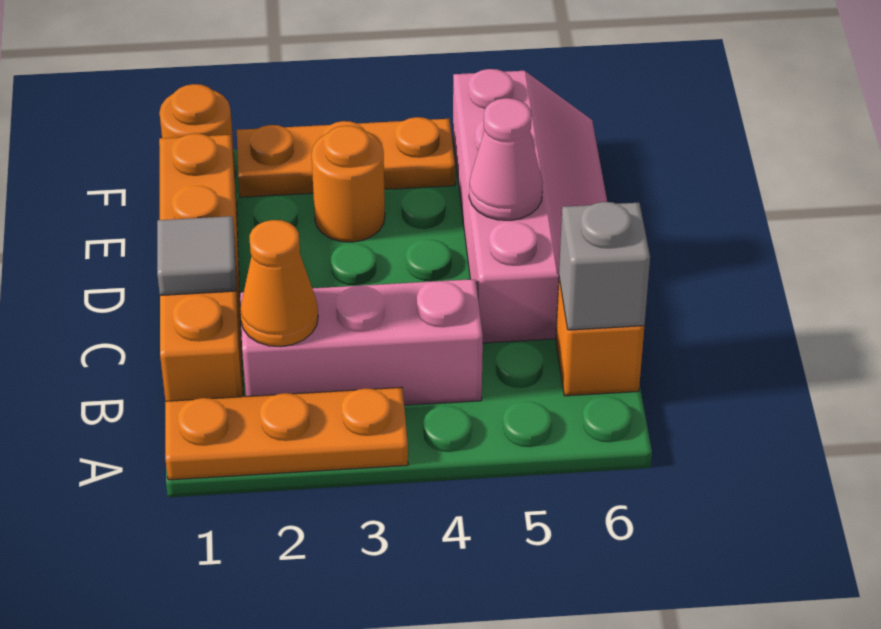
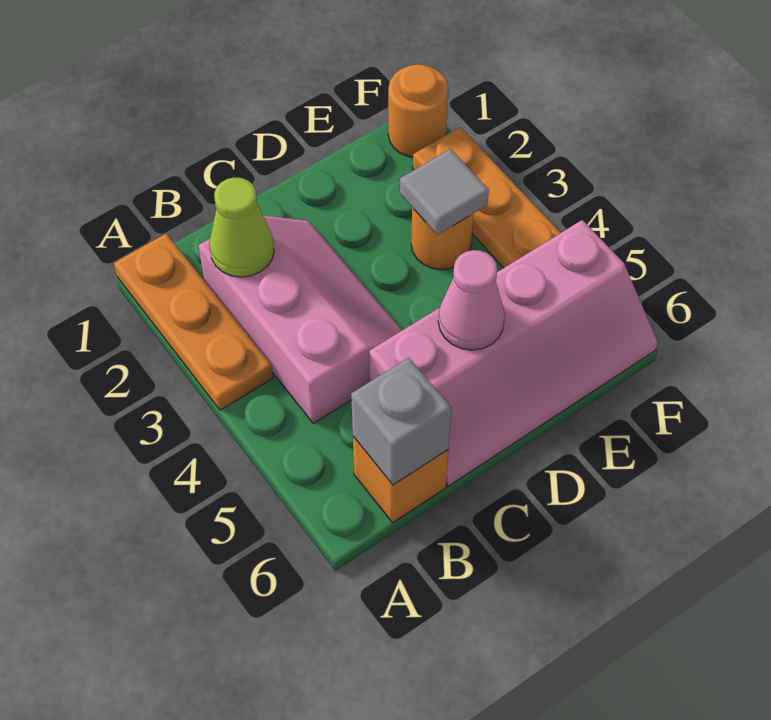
orange 1x4 brick [159,133,243,401] -> none
orange 1x1 cone [240,220,318,347] -> lime 1x1 cone [209,177,274,277]
grey 1x1 tile [157,216,236,295] -> grey 1x1 tile moved to [400,149,489,235]

